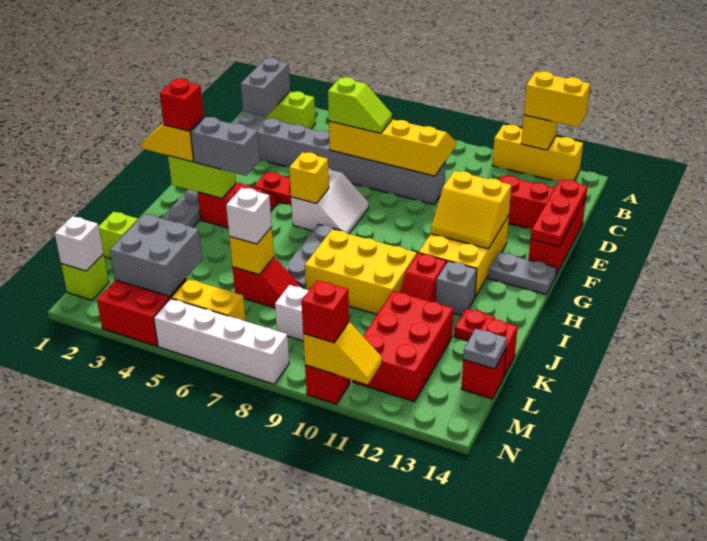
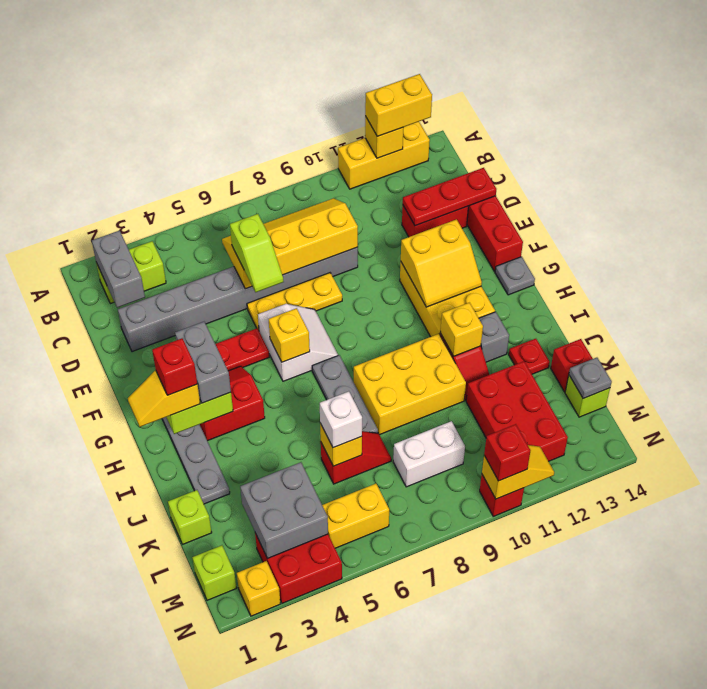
lime 1x2 slope [328,77,392,133] -> lime 1x2 slope turned to [230,214,284,292]
red 1x3 plate [531,180,588,247] -> red 1x3 plate turned to [403,168,496,226]
none -> yellow 1x3 plate [247,273,342,330]
grey 1x2 plate [488,252,557,294] -> grey 1x1 plate [495,257,535,295]
grey 1x2 brick [190,117,260,176] -> grey 1x2 brick turned to [175,322,231,403]
none -> yellow 1x1 brick [441,303,483,356]
red 1x1 brick [461,349,506,399] -> lime 1x1 brick [565,376,610,417]
white 1x1 brick [55,216,104,271] -> none
none -> yellow 1x1 brick [237,561,280,616]
white 1x4 brick [154,298,289,384] -> none

